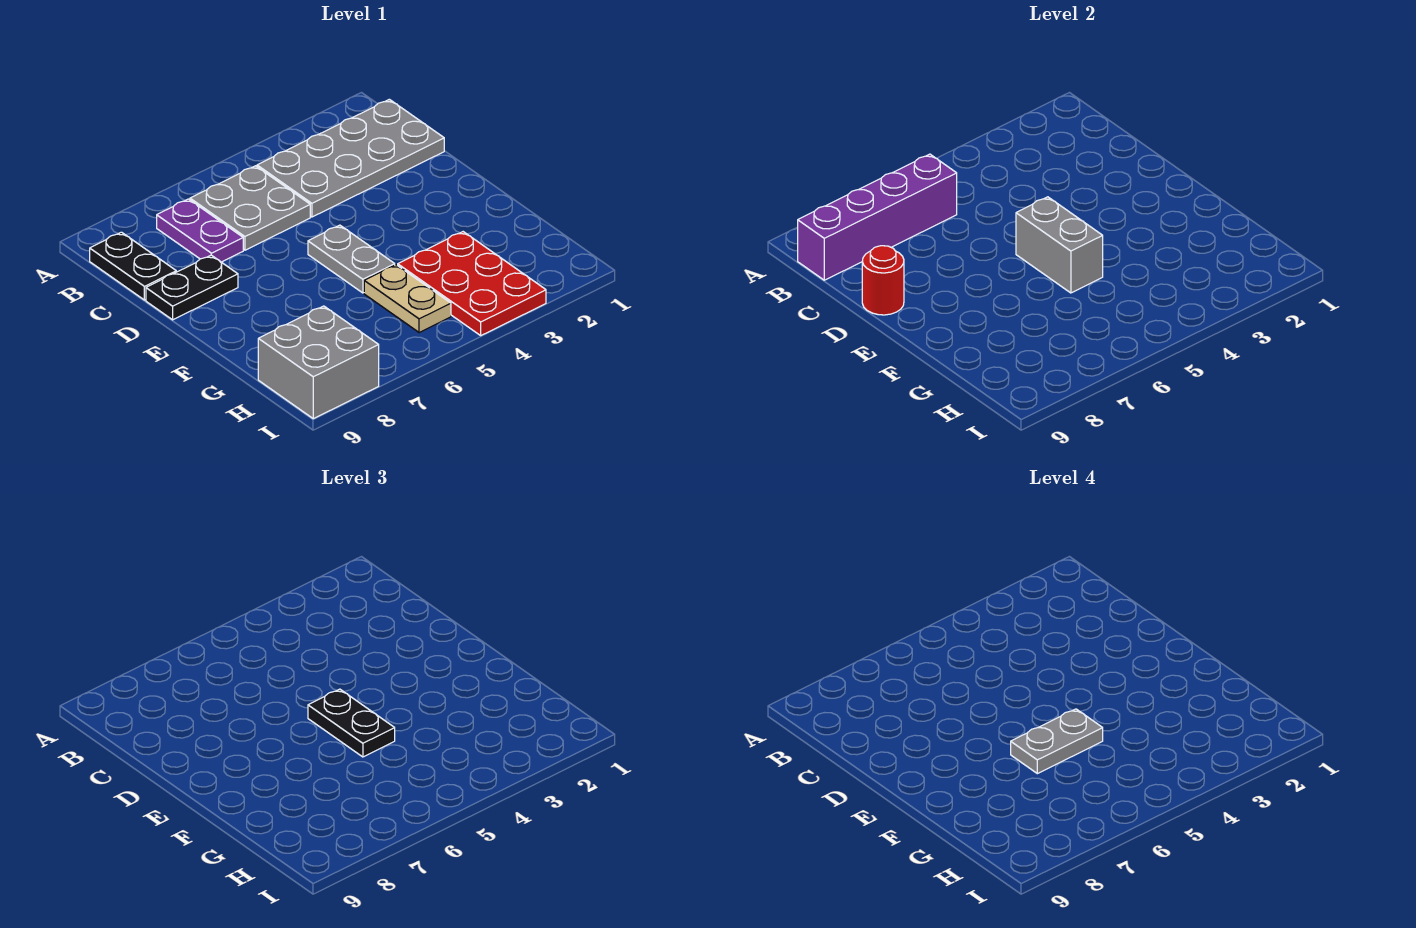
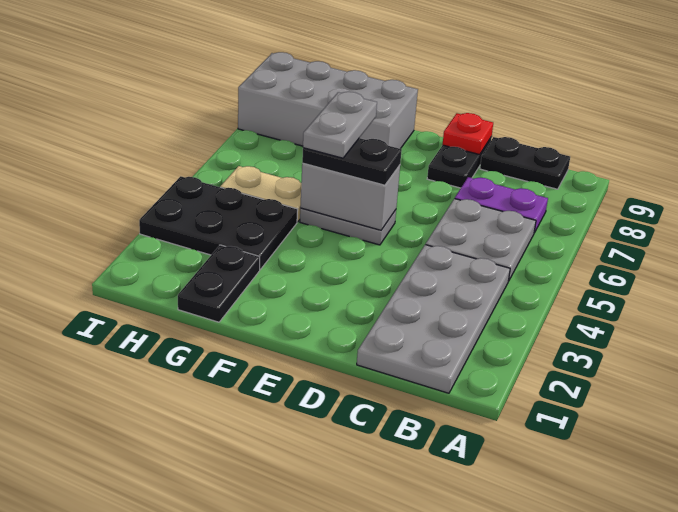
purple 1x4 brick [798,154,957,280] -> none
red 1x1 round brick [862,246,904,315] -> red 1x1 plate [442,113,493,155]
none -> black 1x2 plate [178,245,260,322]
red 2x3 plate [398,232,546,335] -> black 2x3 plate [139,176,298,269]
grey 2x2 brick [258,306,379,419] -> grey 2x4 brick [238,52,418,149]

